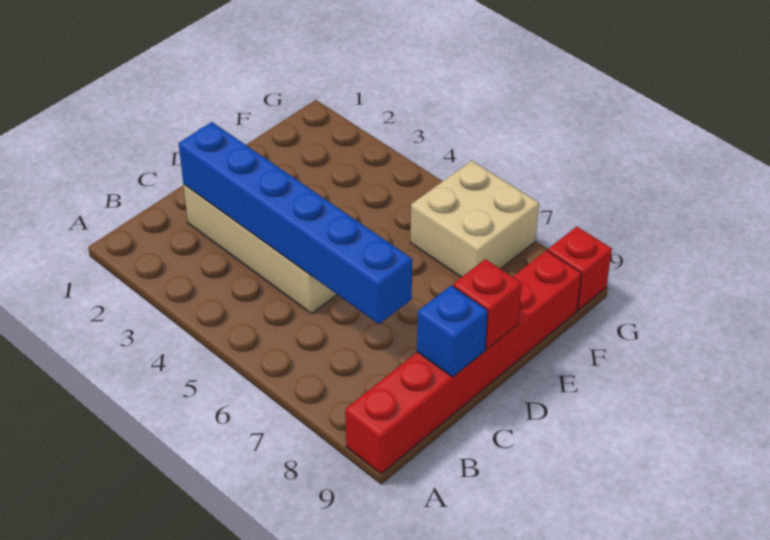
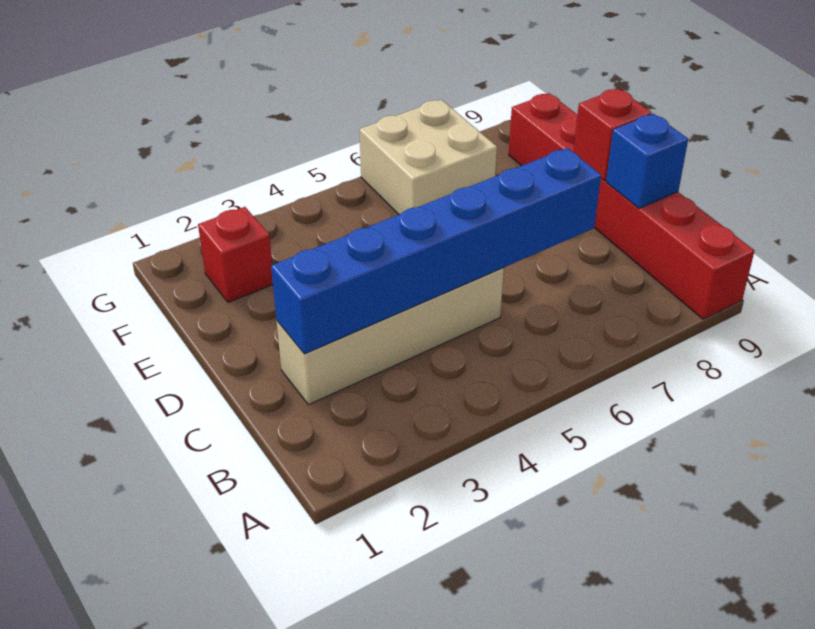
red 1x1 brick [548,226,612,310] -> red 1x1 brick moved to [198,207,273,303]

